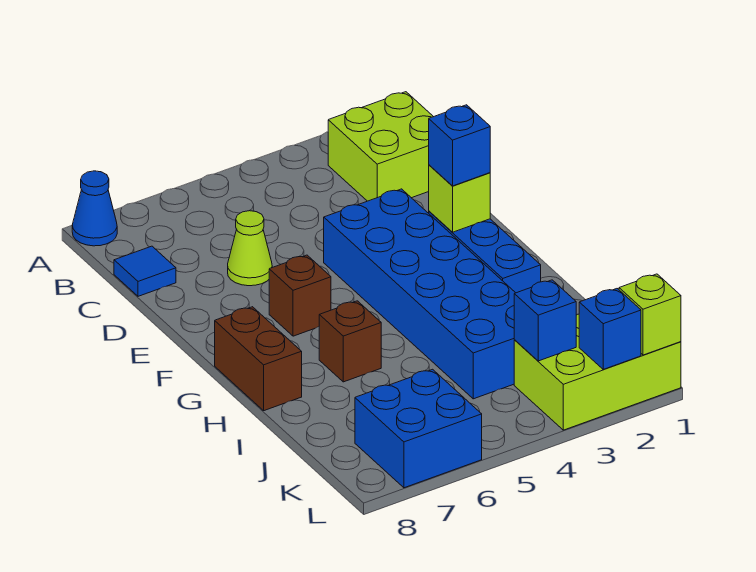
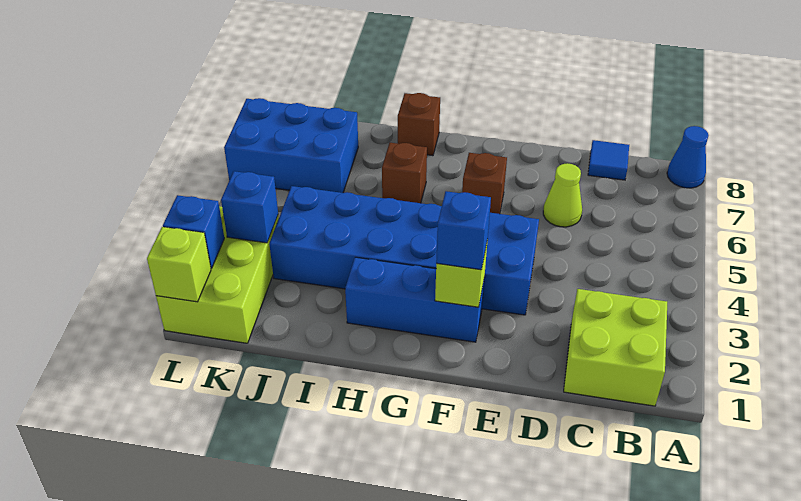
brown 1x2 brick [215,307,302,411] -> brown 1x1 brick [398,93,440,156]
blue 2x2 brick [355,369,482,488] -> blue 2x3 brick [224,98,358,193]

